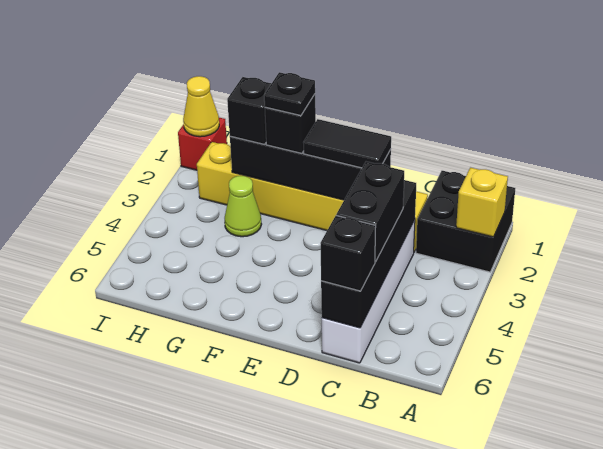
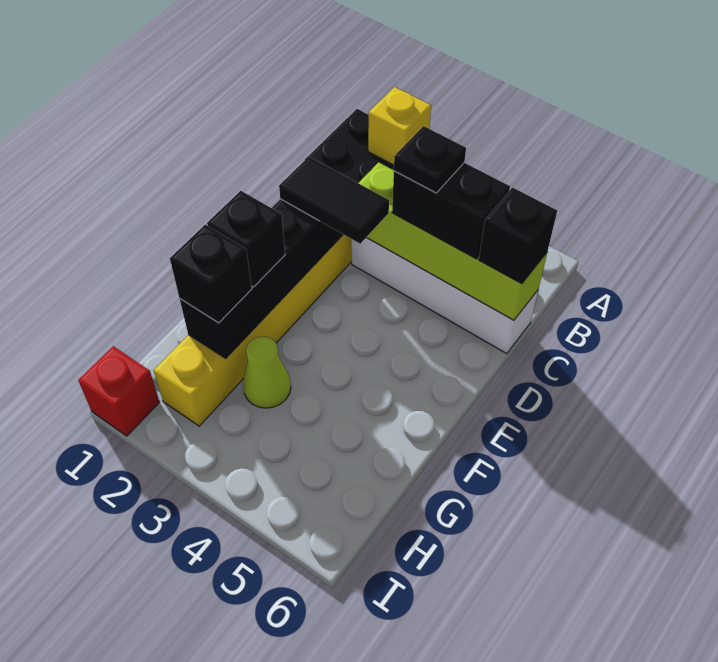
black 1x4 brick [321,180,416,328] -> lime 1x4 brick [359,162,547,320]
black 1x2 tile [303,119,391,168] -> black 1x2 tile turned to [279,157,389,244]
black 1x1 plate [264,72,315,116] -> black 1x1 plate moved to [394,126,466,193]
yellow 1x1 cone [183,76,219,137] -> none

